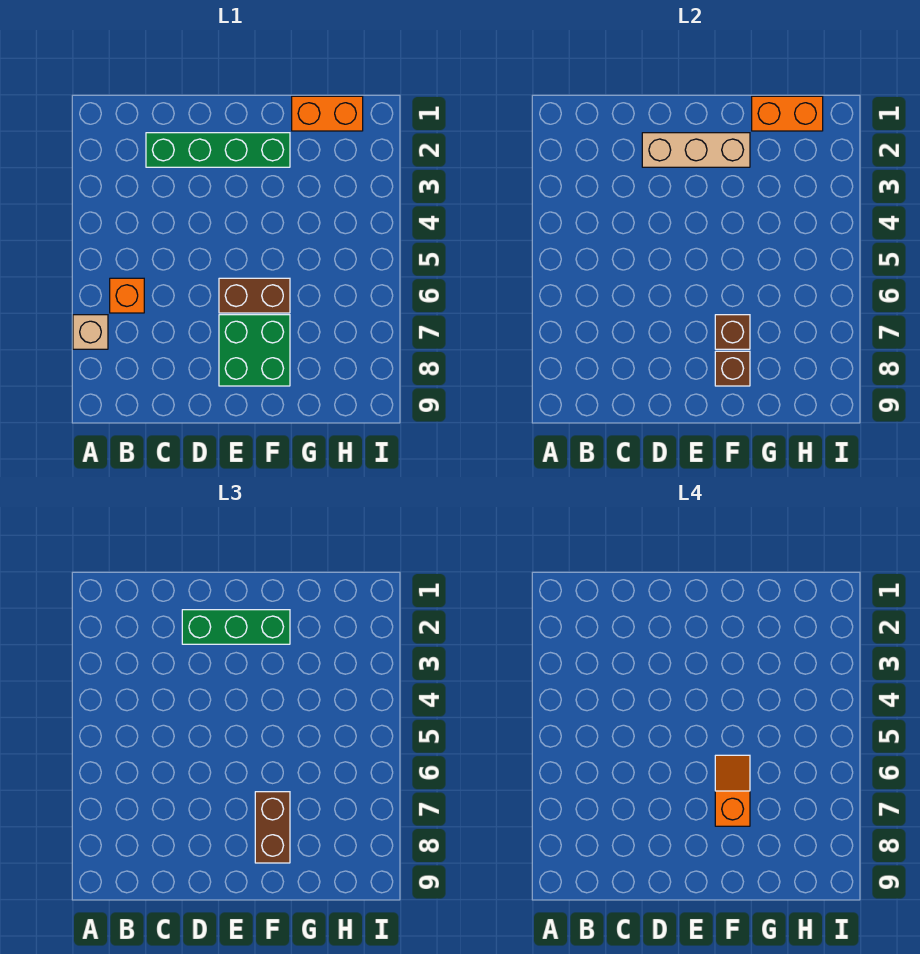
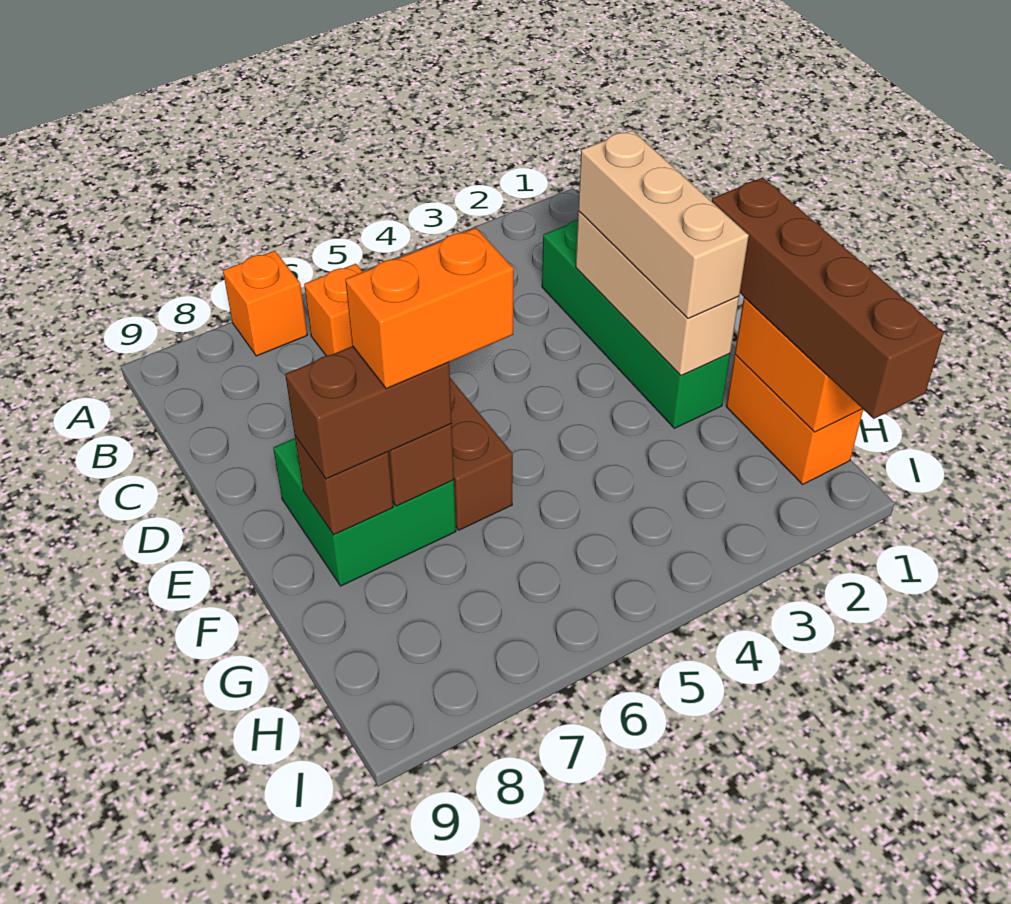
tan 1x1 brick [73,315,108,349] -> orange 1x1 brick [223,251,307,356]
green 1x3 brick [182,610,290,644] -> tan 1x3 brick [578,130,749,319]
none -> brown 1x4 brick [712,177,943,419]
orange 1x2 slope [715,755,750,826] -> orange 1x2 brick [345,228,514,389]

